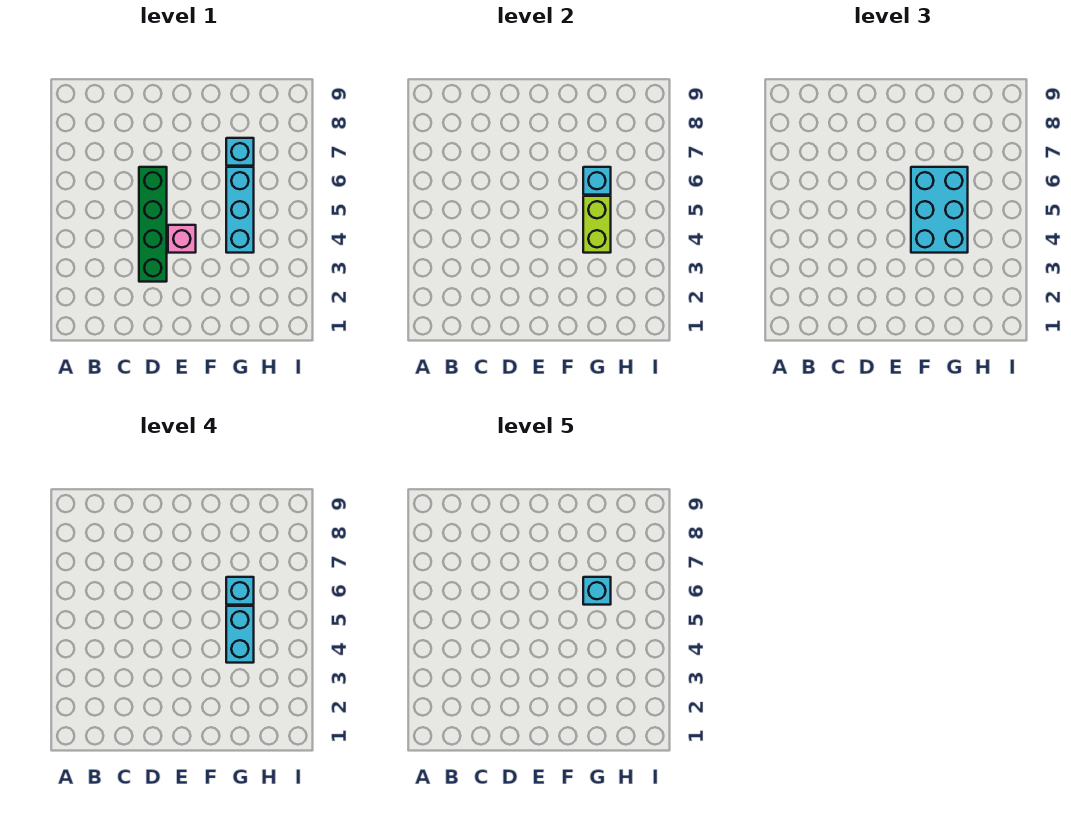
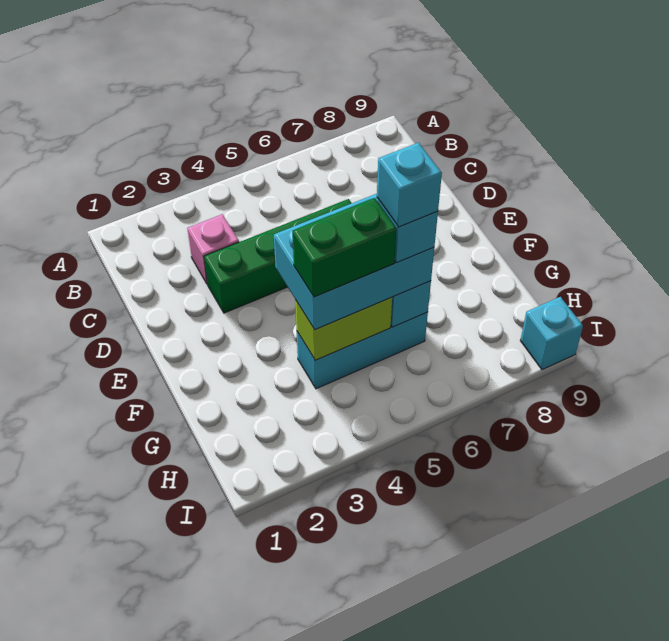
pink 1x1 brick [168,225,196,253] -> pink 1x1 brick moved to [187,214,239,284]
cyan 1x2 brick [226,606,254,663] -> green 1x2 brick [292,198,397,297]
cyan 1x1 brick [226,138,254,166] -> cyan 1x1 brick moved to [520,297,583,370]

